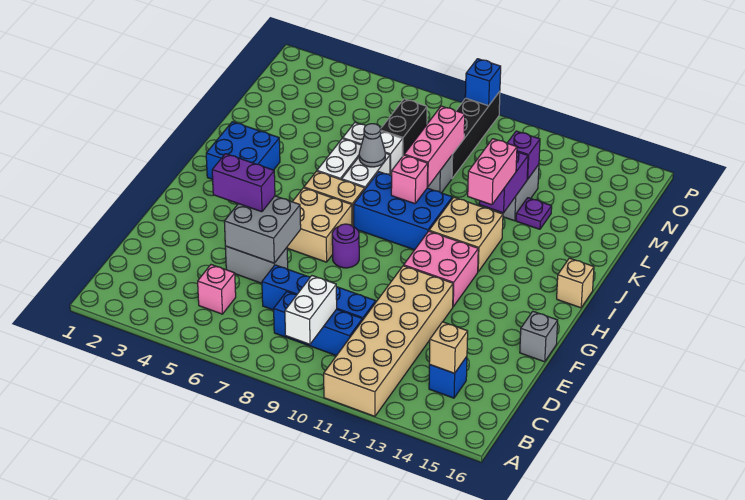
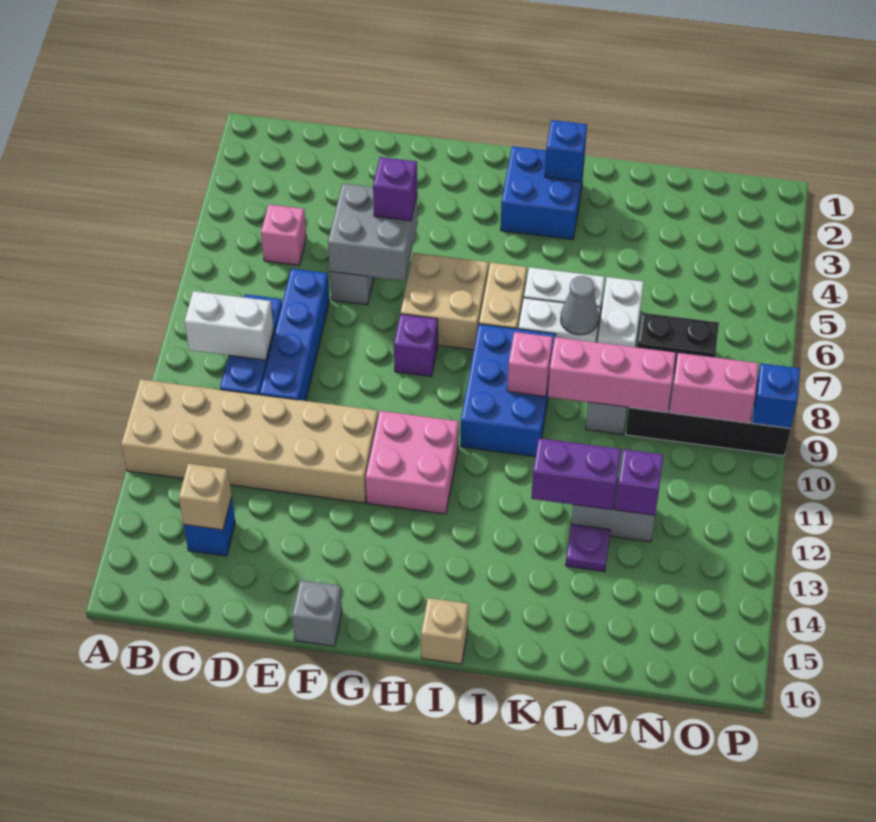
purple 1x2 brick [212,154,275,212] -> purple 1x1 brick [373,157,417,221]
purple 1x1 round brick [332,224,359,268] -> purple 1x1 brick [394,314,438,377]
tan 2x2 brick [429,197,503,272] -> none
none -> blue 1x1 brick [545,120,587,181]
pink 1x2 brick [468,139,517,205] -> pink 1x2 brick moved to [670,353,759,423]

